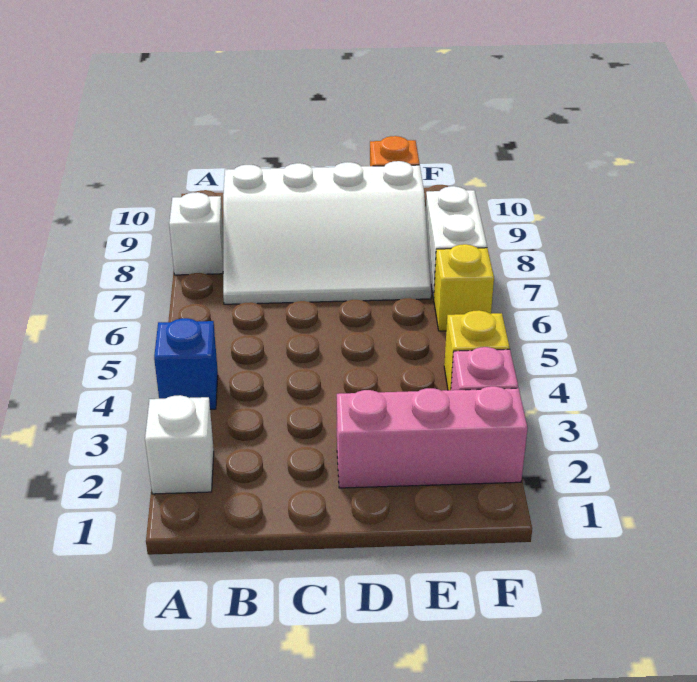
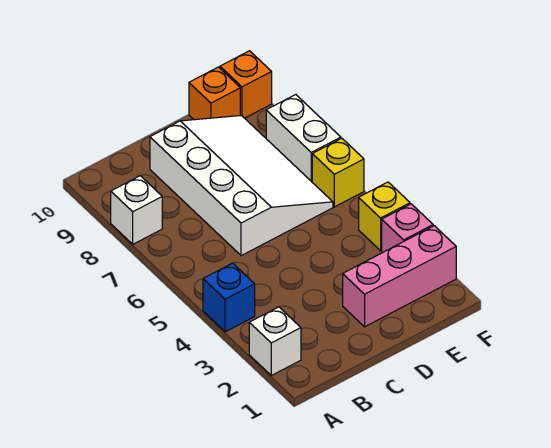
white 3x4 slope [223,161,431,304] -> white 3x4 slope turned to [150,115,333,256]
none -> orange 1x1 brick [220,51,272,118]

